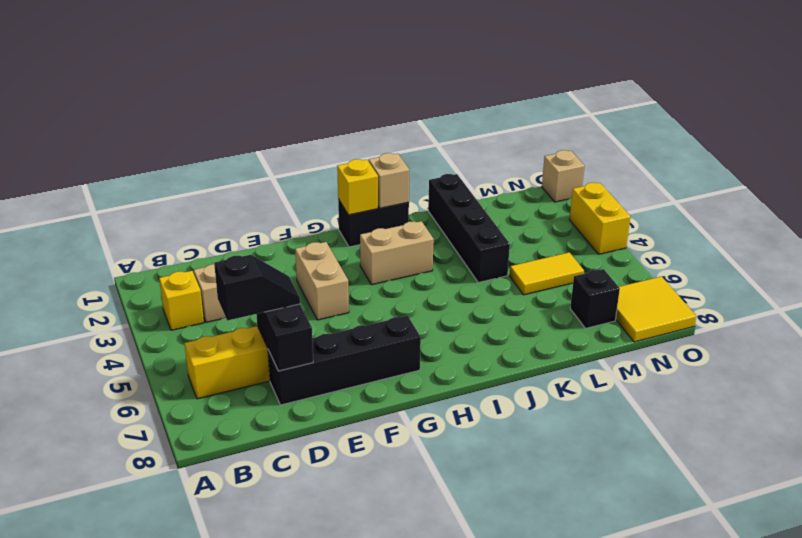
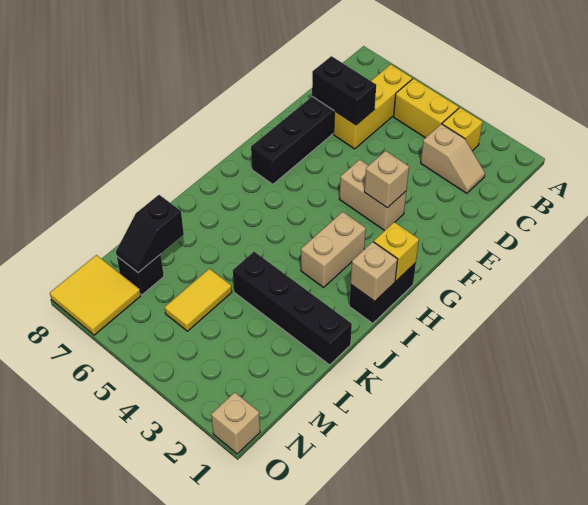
black 1x2 slope [214,255,300,321] -> black 1x2 slope moved to [116,195,184,272]
none -> tan 1x1 brick [364,151,409,208]
yellow 1x2 brick [570,183,631,254] -> yellow 1x2 brick moved to [394,79,459,138]

